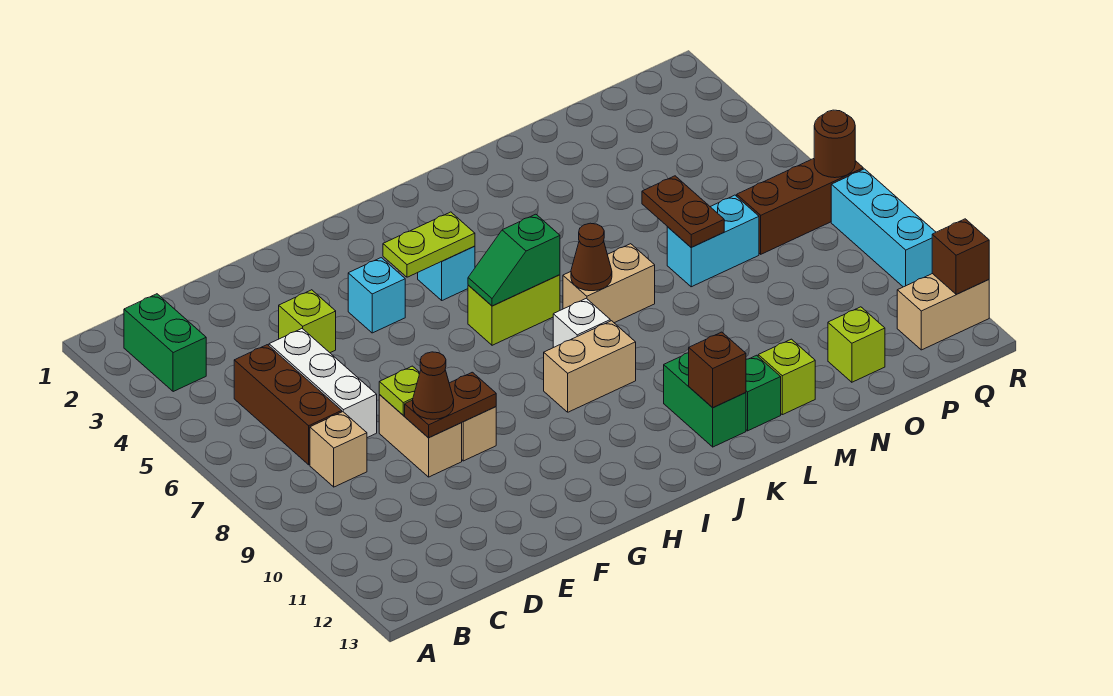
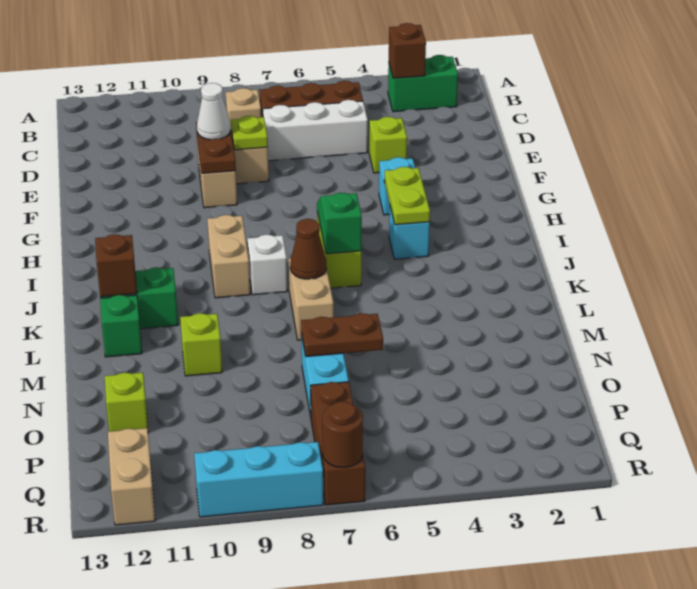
brown 1x1 cone [413,352,454,419] -> white 1x1 cone [197,83,231,140]
lime 1x1 brick [758,339,815,415] -> lime 1x1 brick moved to [180,313,222,376]
brown 1x1 brick [932,219,989,295] -> brown 1x1 brick moved to [389,23,426,78]

